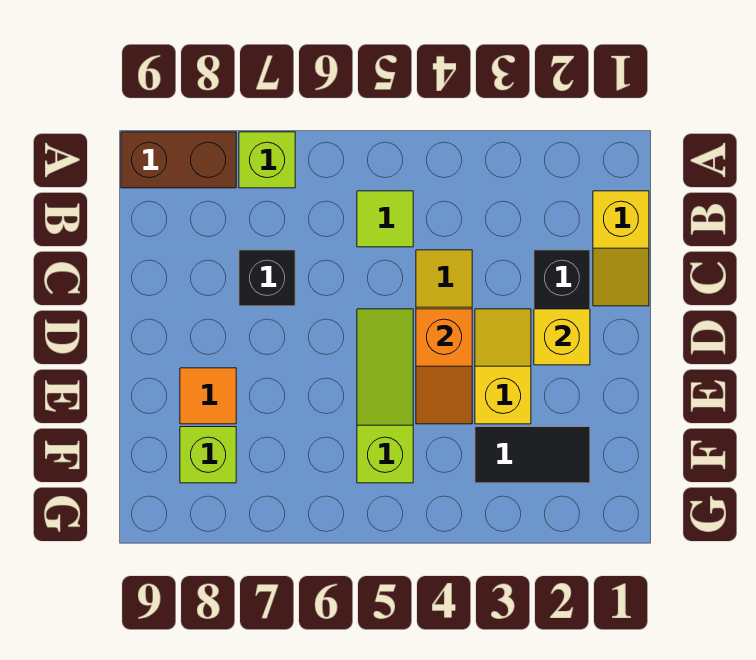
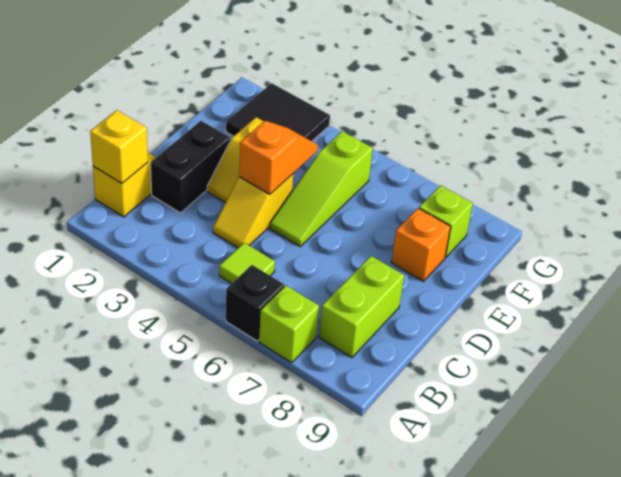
brown 1x2 brick [121,132,236,188] -> none
none -> lime 1x2 brick [319,256,404,358]
black 1x1 brick [239,250,295,306] -> black 1x1 brick moved to [226,265,284,341]
yellow 1x1 brick [534,309,590,365] -> yellow 1x1 brick moved to [90,110,148,183]
orange 1x1 tile [180,368,236,424] -> orange 1x1 brick [391,208,451,281]
black 1x2 tile [475,427,590,483] -> black 2x2 tile [226,83,330,141]

